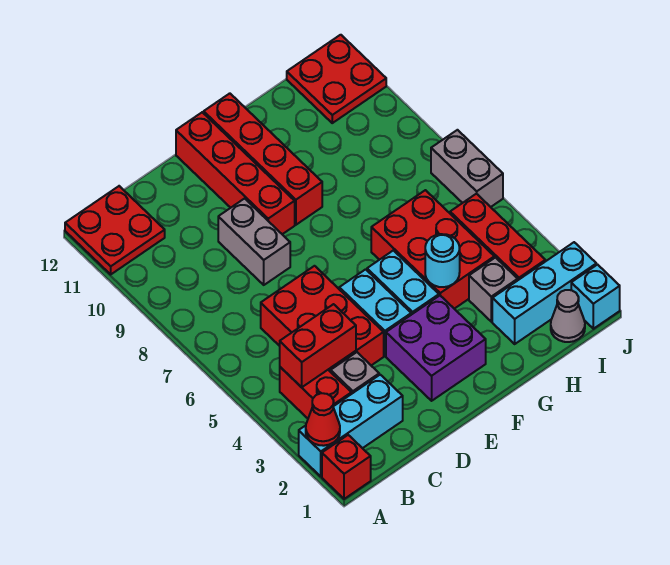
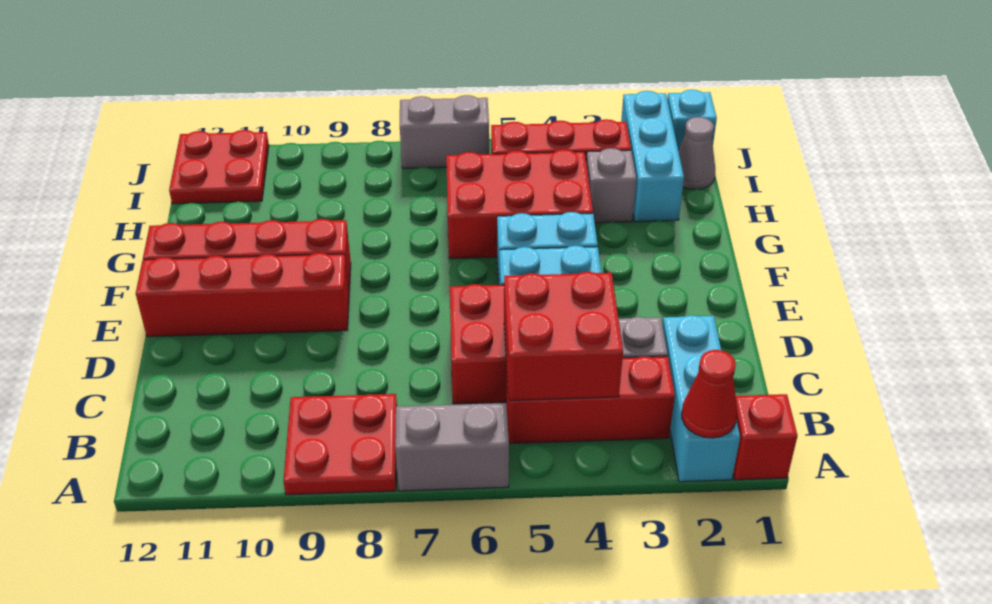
red 2x2 plate [65,186,165,274] -> red 2x2 plate moved to [284,394,397,495]
red 1x2 brick [280,367,352,418] -> red 1x3 brick [506,356,675,444]
red 1x2 brick [280,304,356,387] -> red 2x2 brick [504,272,623,400]
grey 1x2 brick [218,199,290,285] -> grey 1x2 brick moved to [395,403,509,491]
purple 2x2 brick [386,296,486,401] -> none
cyan 1x1 round brick [425,234,460,287] -> none

